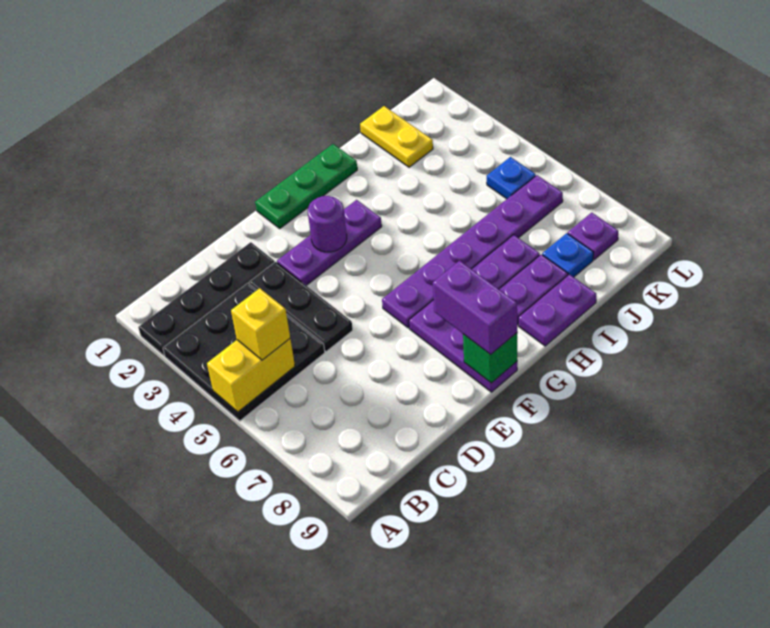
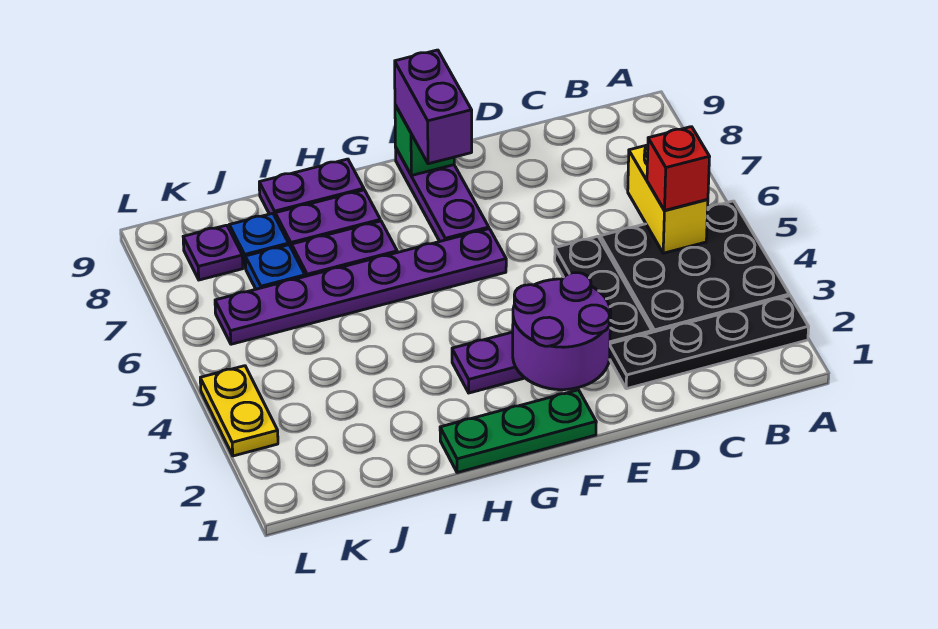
yellow 1x2 brick [207,339,295,412] -> yellow 1x2 brick turned to [628,145,708,253]
yellow 1x1 brick [231,288,290,360] -> red 1x1 brick [647,127,710,211]
purple 1x1 round brick [308,196,347,252] -> purple 2x2 round brick [513,273,611,390]
yellow 1x2 plate [360,106,433,167] -> yellow 1x2 plate moved to [200,366,278,456]
blue 1x1 plate [487,157,536,199] -> blue 1x1 plate moved to [245,245,305,289]

